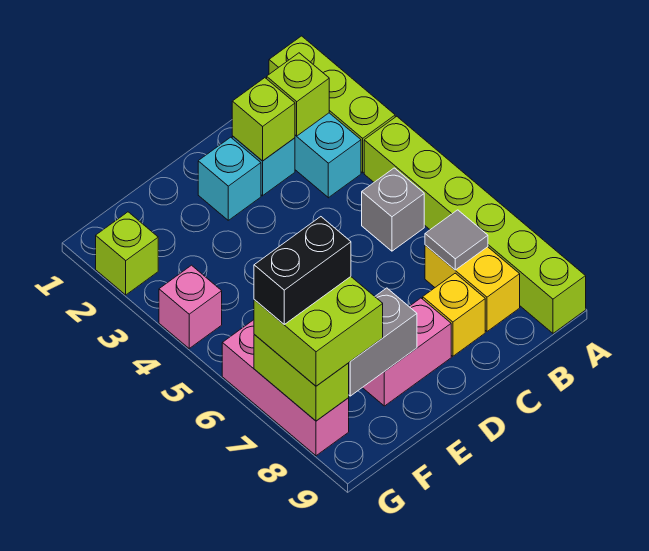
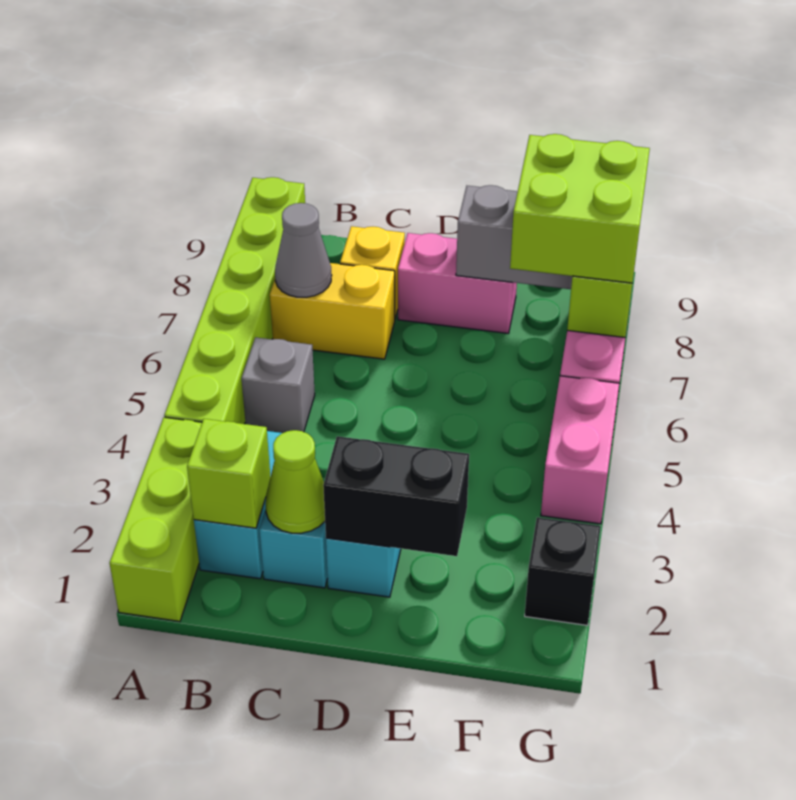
yellow 1x2 brick [425,245,520,331] -> yellow 1x2 brick turned to [270,263,395,359]
grey 1x1 tile [425,210,488,270] -> grey 1x1 cone [275,203,332,297]
lime 1x1 brick [232,78,295,161] -> lime 1x1 cone [265,430,325,533]
black 1x2 brick [254,217,351,324] -> black 1x2 brick moved to [323,436,469,556]
lime 1x1 brick [96,212,158,295] -> black 1x1 brick [525,517,601,625]
pink 1x1 brick [159,265,222,348] -> pink 1x2 brick [541,376,619,524]

